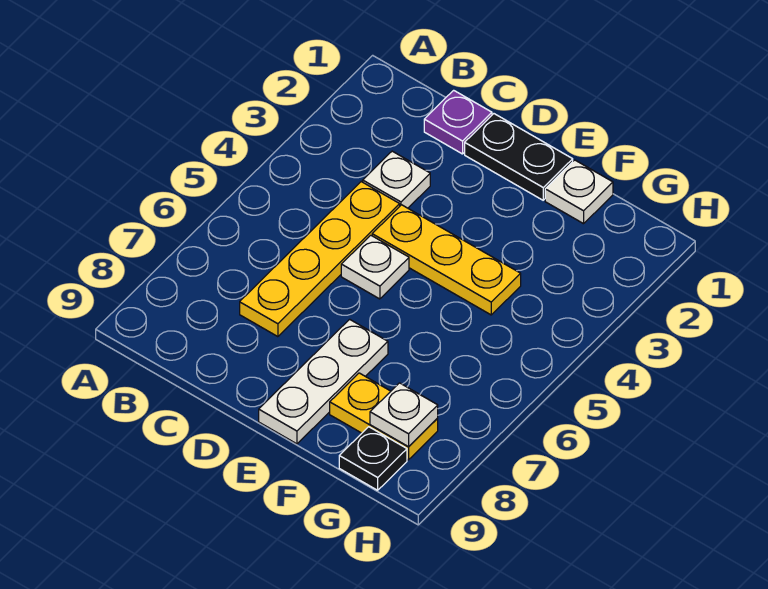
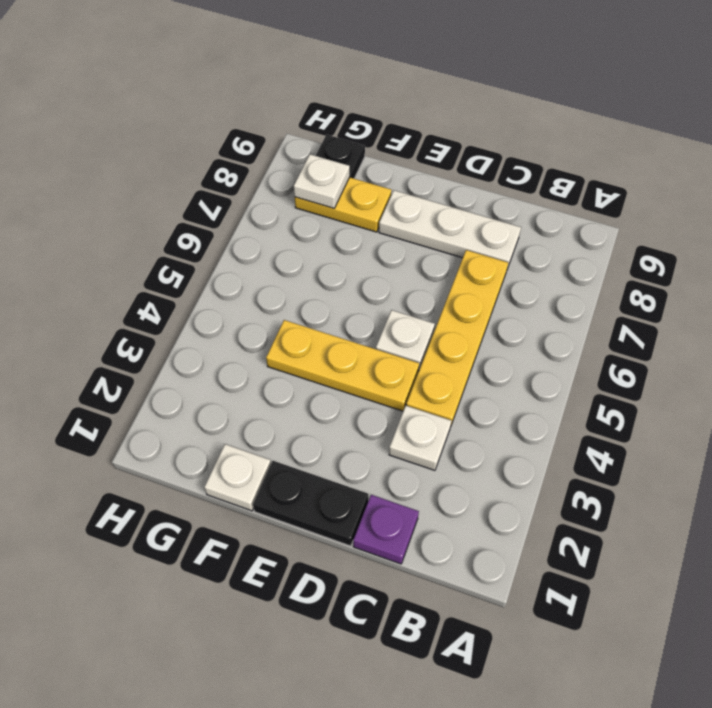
white 1x3 plate [259,319,388,444] -> white 1x3 plate turned to [379,190,521,269]

